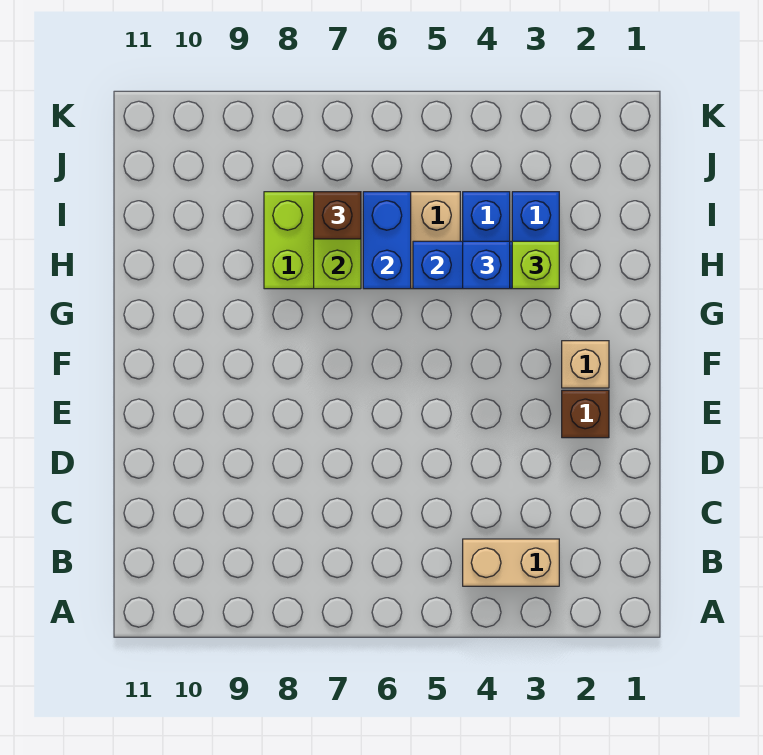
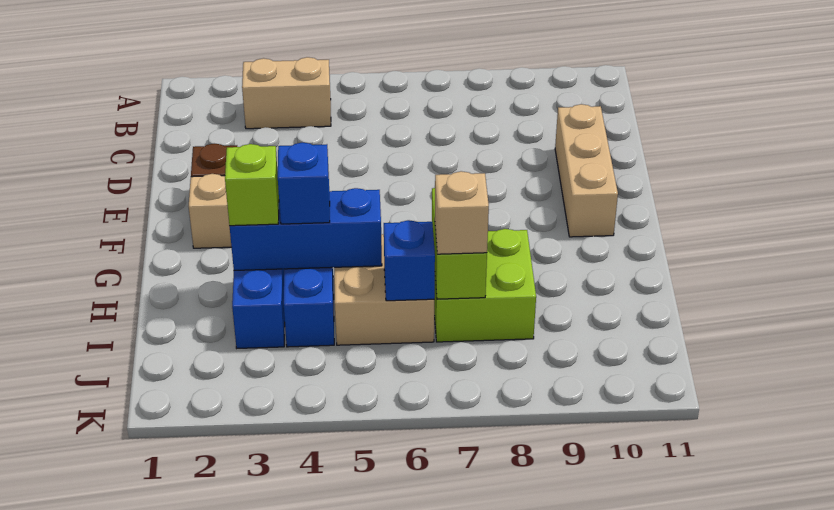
none -> tan 1x3 brick [555,104,618,237]
blue 1x2 brick [363,192,411,289] -> blue 1x1 brick [384,220,435,301]
brown 1x1 brick [314,192,361,239] -> tan 1x1 brick [435,171,489,254]

